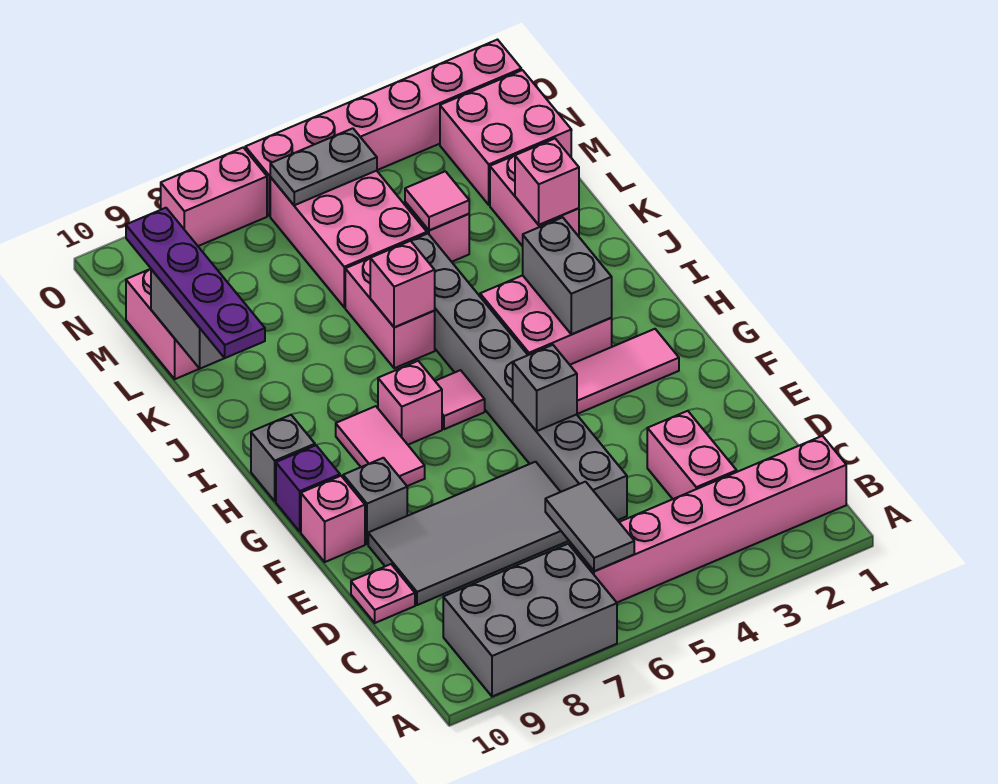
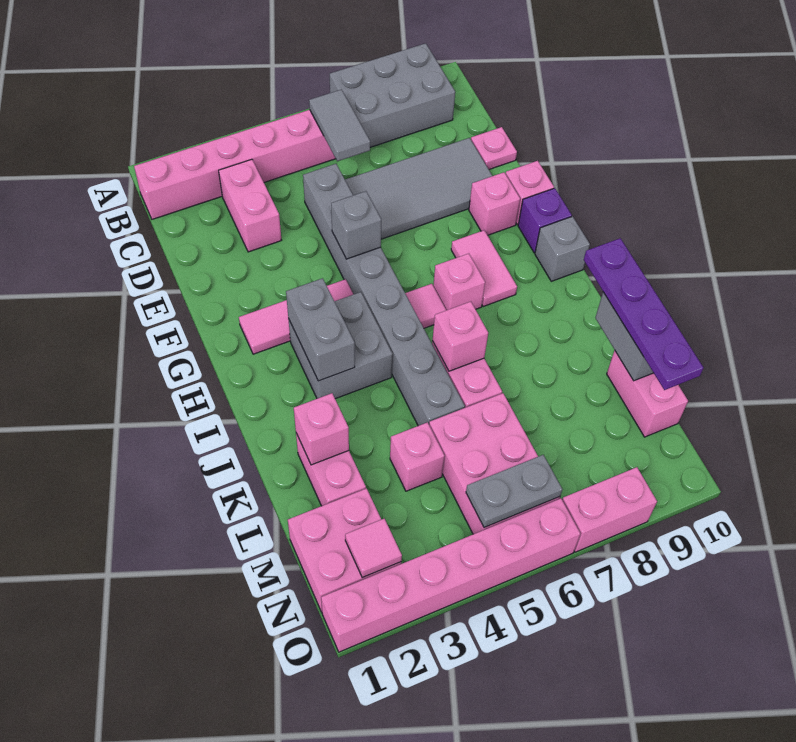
grey 1x1 brick [343,458,407,544] -> pink 1x1 brick [469,172,520,235]
pink 2x2 brick [480,275,612,365] -> grey 2x2 brick [288,292,393,399]
pink 1x1 tile [405,171,469,230] -> pink 1x1 tile moved to [345,519,402,578]

